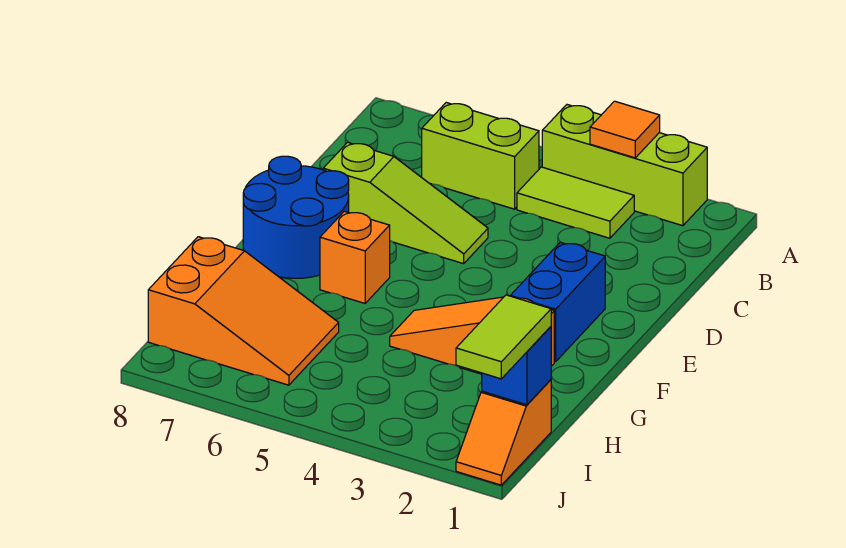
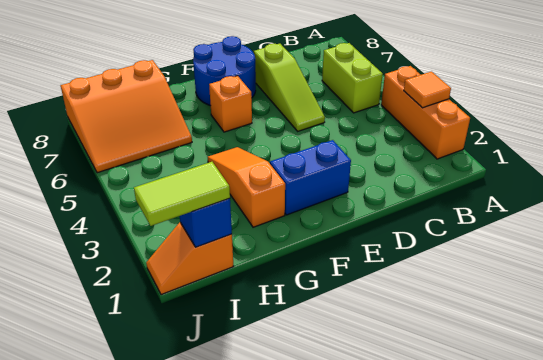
lime 1x3 brick [542,105,707,226] -> orange 1x3 brick [381,66,470,159]
lime 1x2 tile [517,167,634,238] -> none
orange 2x3 slope [148,237,339,385] -> orange 3x3 slope [61,60,192,173]

